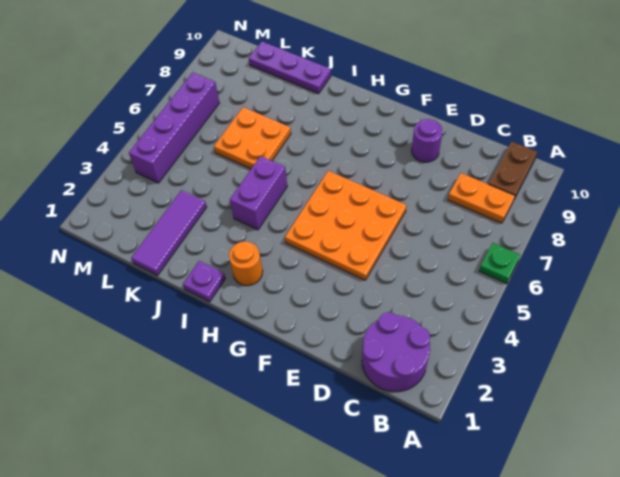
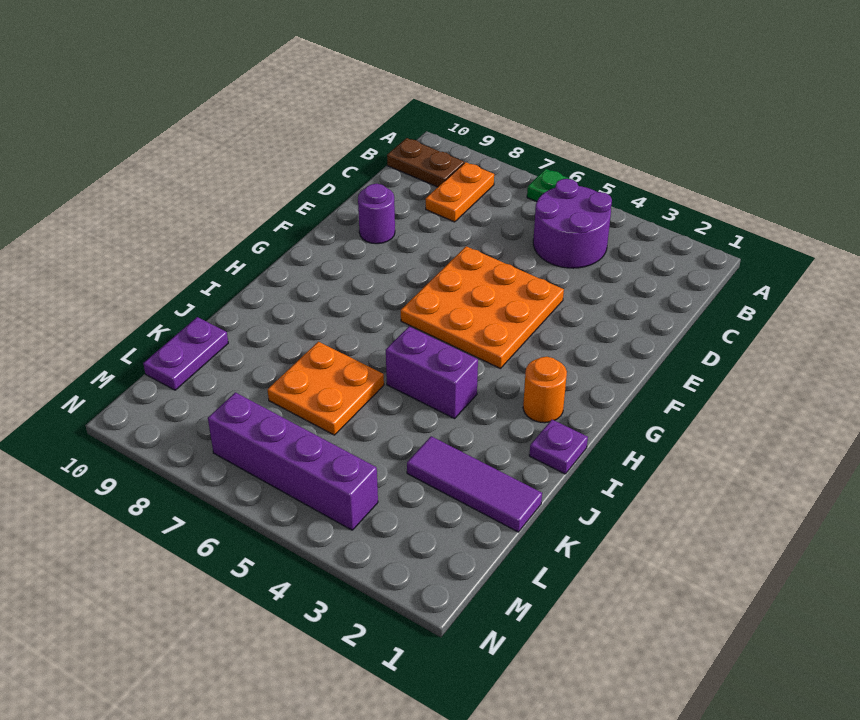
purple 2x2 round brick [362,312,430,392] -> purple 2x2 round brick moved to [533,179,612,268]
purple 1x3 plate [249,41,331,94] -> purple 1x2 plate [143,317,228,390]

